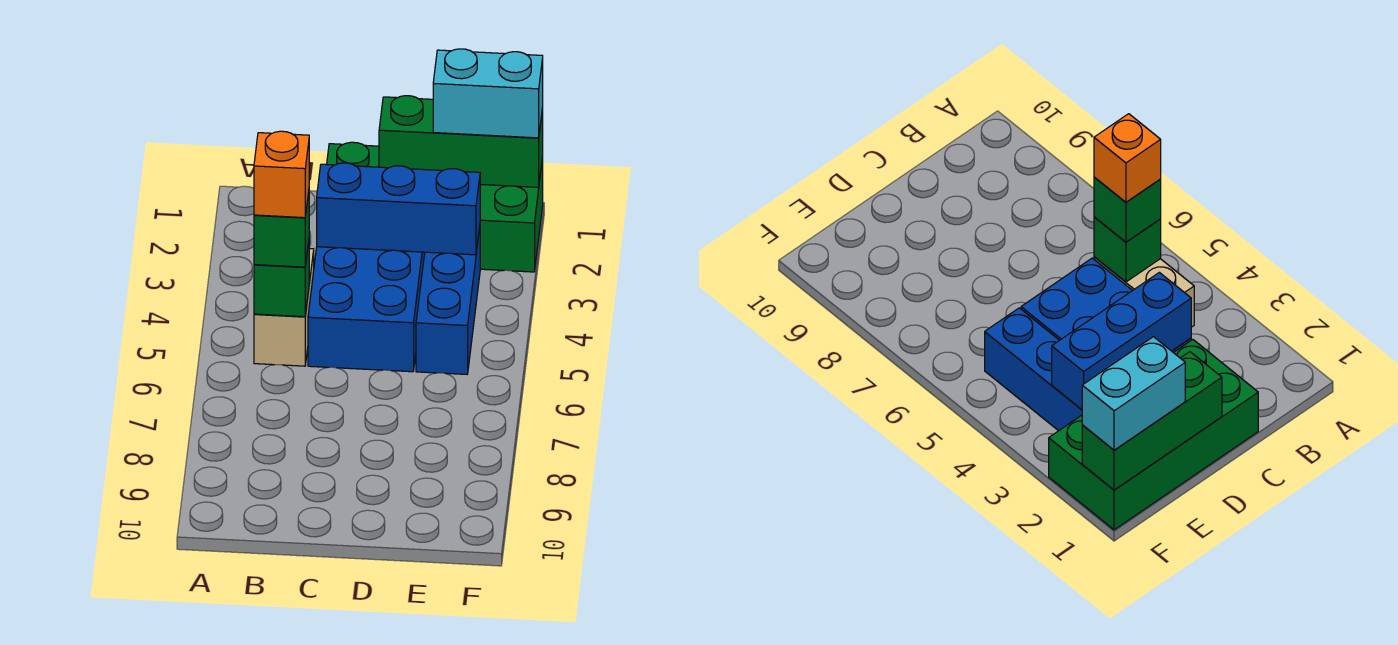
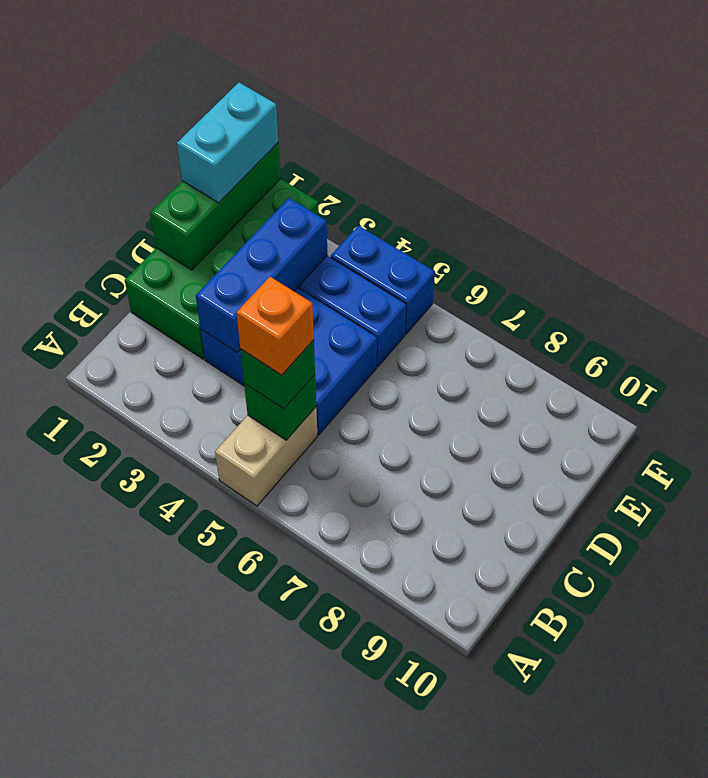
tan 1x2 brick [254,248,314,366] -> tan 1x2 brick turned to [215,407,318,506]
none -> blue 1x2 brick [331,226,435,334]

